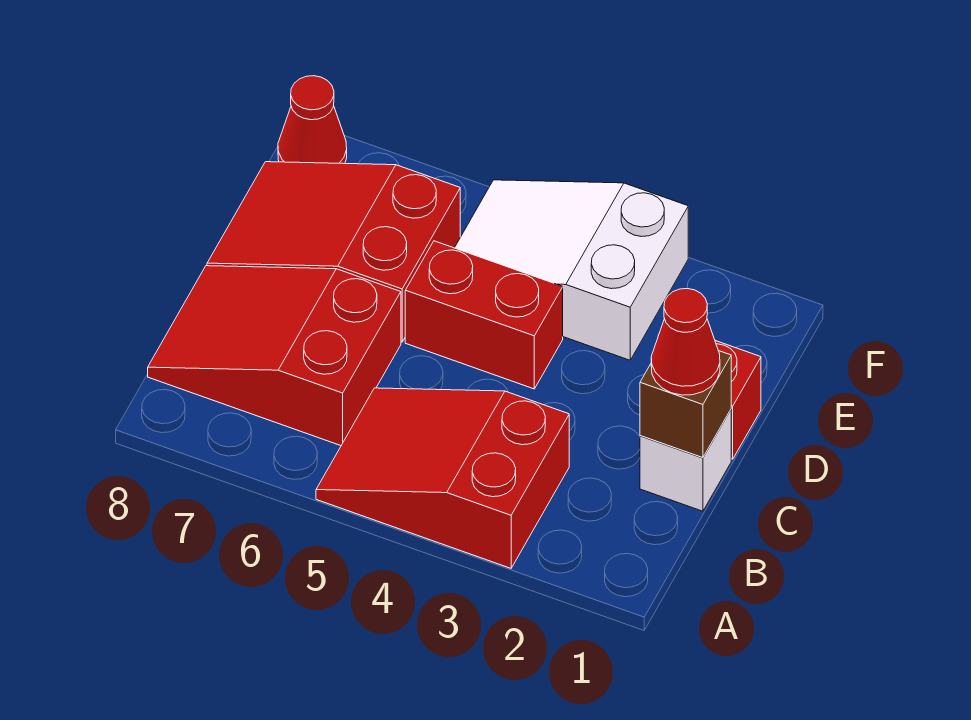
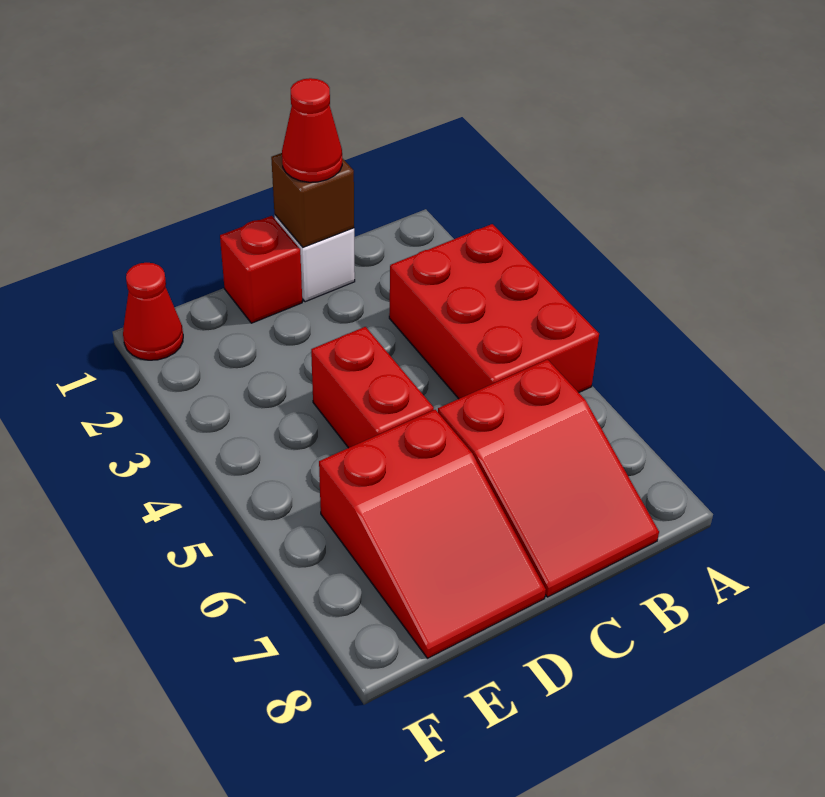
red 2x3 slope [316,388,569,568] -> red 2x3 brick [389,224,599,399]
white 2x3 slope [455,180,688,360] -> none
red 1x1 cone [278,76,347,164] -> red 1x1 cone moved to [123,263,183,360]

